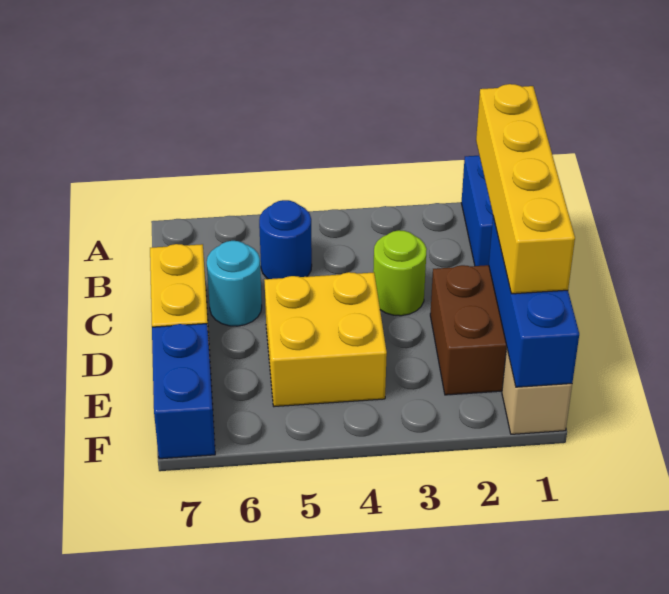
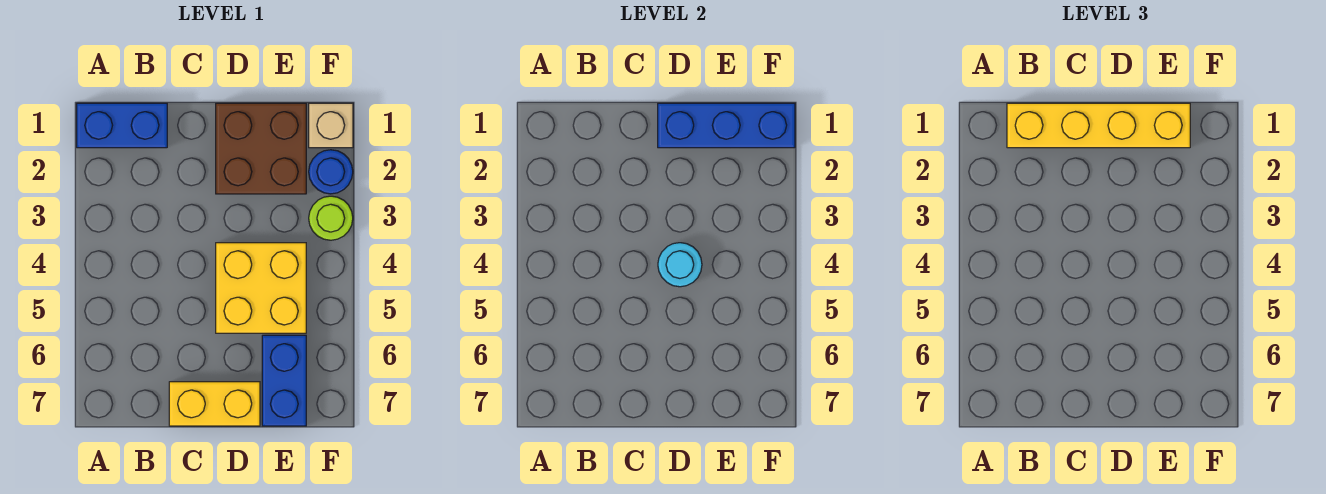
blue 1x1 round brick [259,200,312,279] -> blue 1x1 round brick moved to [309,150,353,194]
lime 1x1 round brick [373,230,427,316] -> lime 1x1 round brick moved to [309,196,353,240]
cyan 1x1 round brick [207,241,262,326] -> cyan 1x1 round brick moved to [658,243,702,287]
blue 1x2 brick [152,324,215,459] -> blue 1x2 brick turned to [262,335,306,426]

